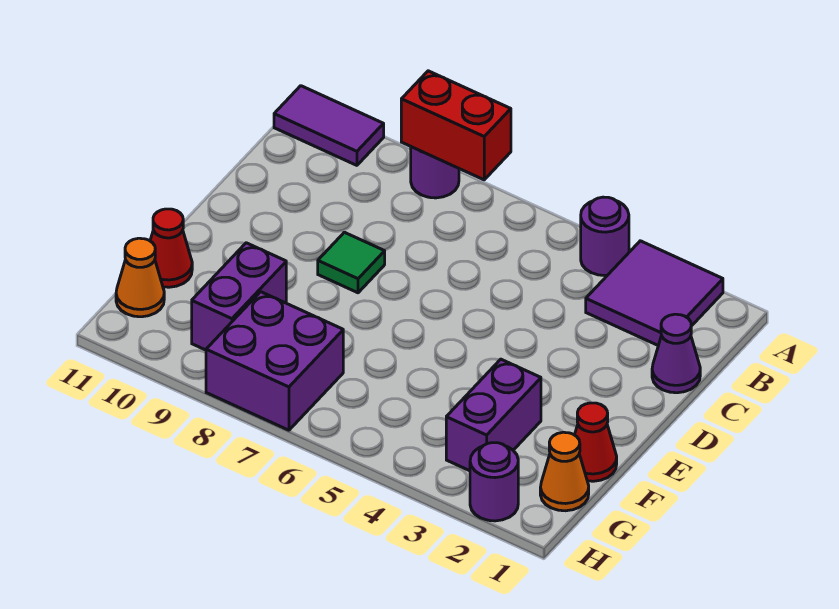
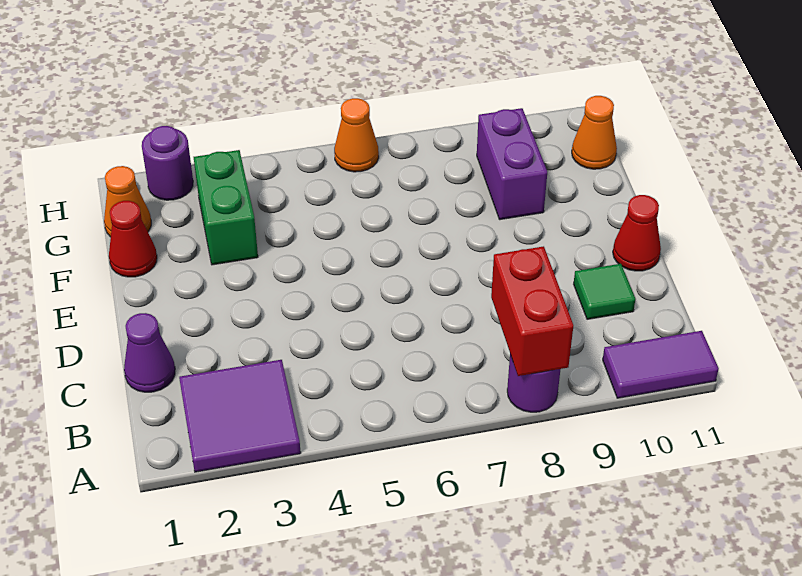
purple 1x1 round brick [581,197,629,276] -> none
red 1x2 brick [401,71,511,180] -> red 1x2 brick turned to [491,246,573,376]
green 1x1 tile [318,232,385,293] -> green 1x1 tile moved to [574,264,635,319]
purple 1x2 brick [446,359,541,471] -> green 1x2 brick [194,150,258,265]
red 1x1 cone [150,209,192,287] -> red 1x1 cone moved to [613,195,661,271]
purple 2x2 brick [206,292,343,430] -> none
none -> orange 1x1 cone [334,98,379,172]

